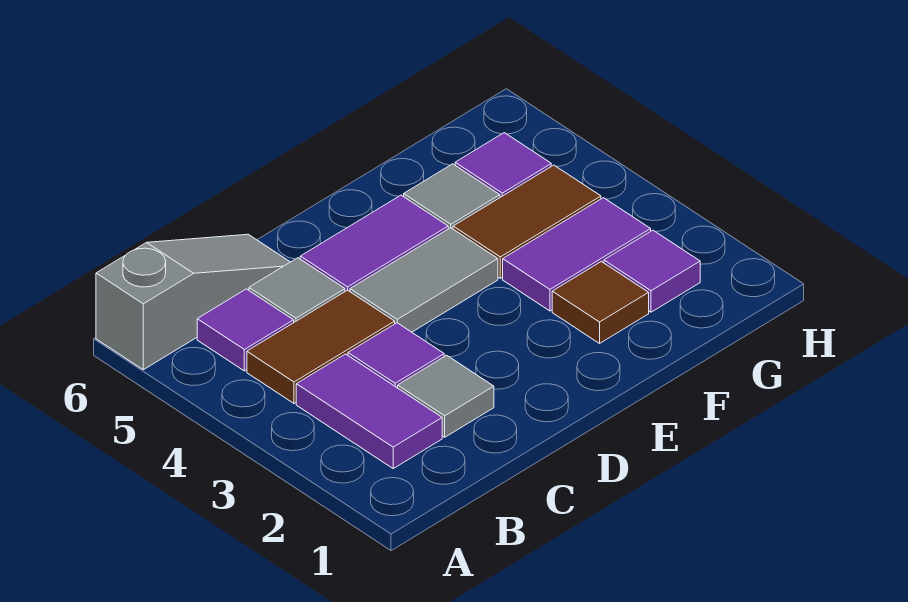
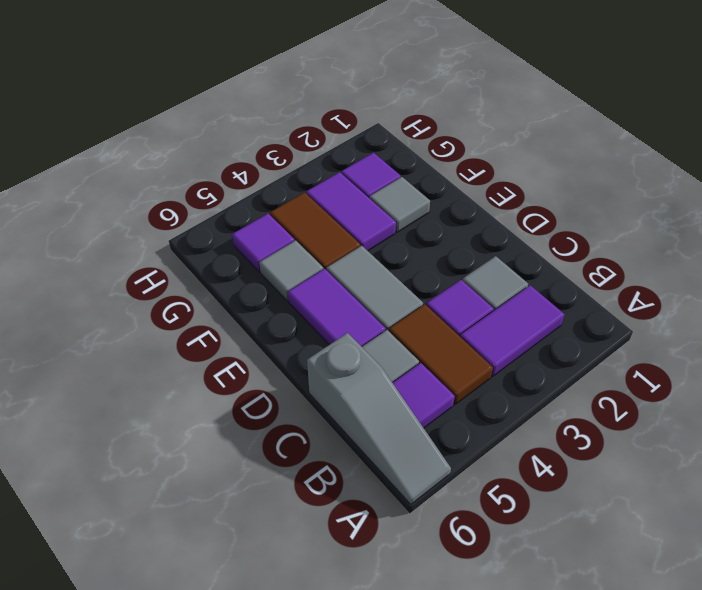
grey 1x3 slope [96,234,290,370] -> grey 1x3 slope turned to [307,333,451,504]
brown 1x1 tile [552,262,649,343] -> grey 1x1 tile [369,177,430,232]

